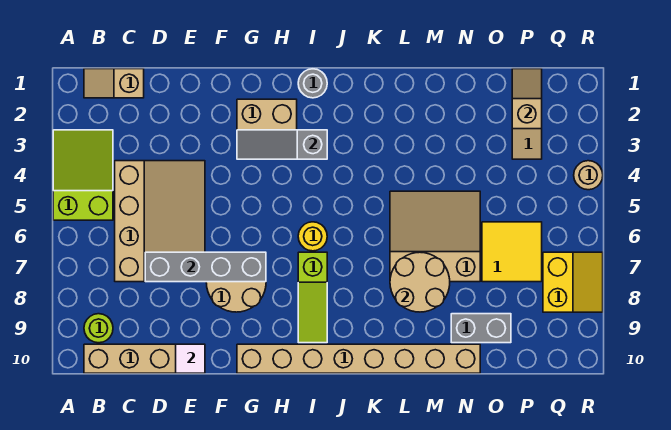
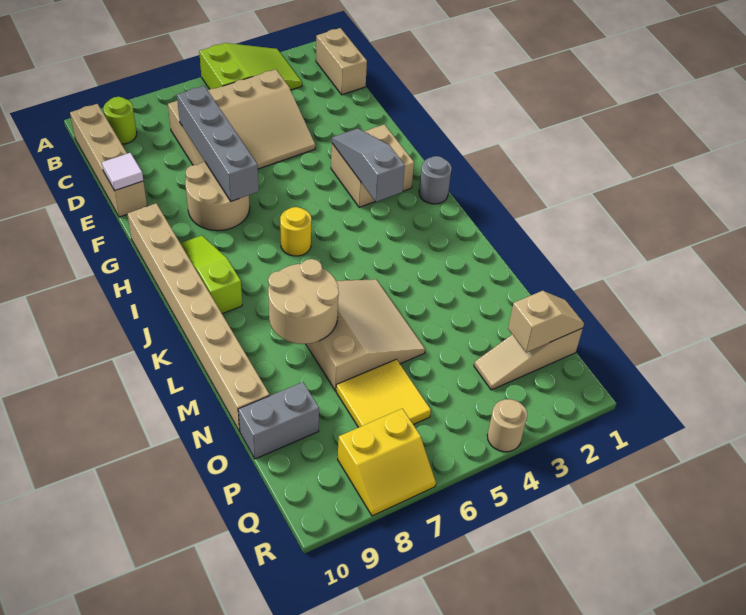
tan 1x2 slope [84,69,144,98] -> tan 1x2 brick [316,28,367,95]
lime 1x3 slope [298,252,327,343] -> lime 1x3 slope turned to [180,235,242,314]
grey 1x2 brick [451,314,511,343] -> grey 1x2 brick turned to [238,382,319,459]

